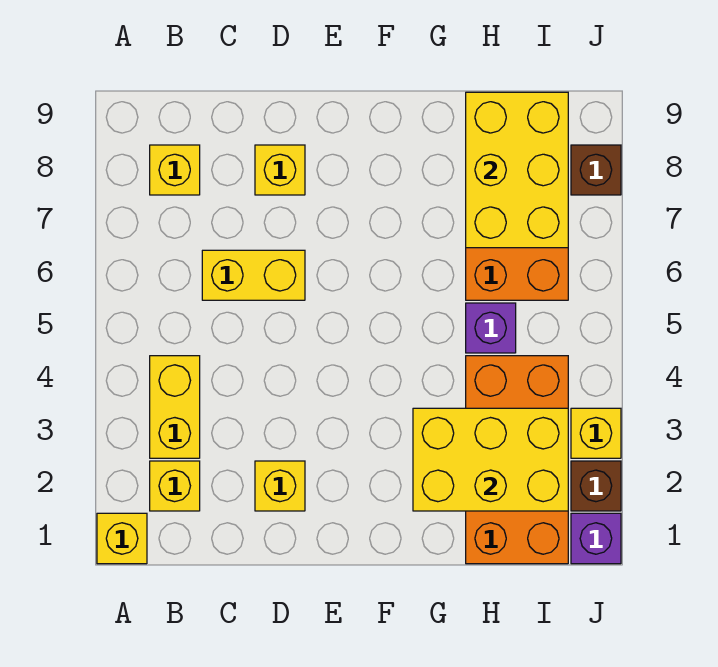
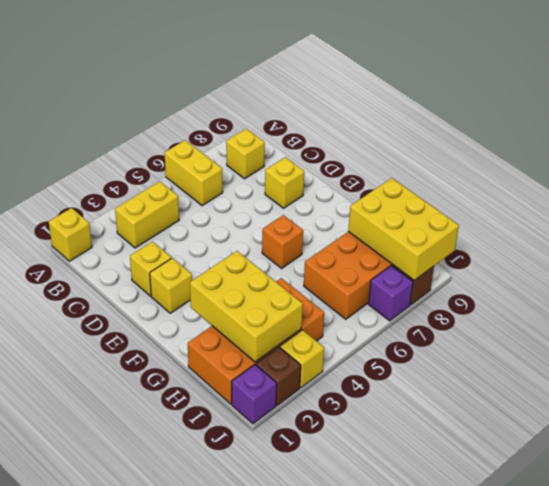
yellow 1x1 brick [150,461,200,511] -> yellow 1x1 brick moved to [150,258,192,313]
yellow 1x2 brick [202,250,305,300] -> yellow 1x2 brick moved to [165,140,223,206]
none -> orange 1x1 brick [262,215,303,268]
purple 1x1 brick [466,303,516,353] -> purple 1x1 brick moved to [368,266,413,321]
yellow 2x3 brick [466,92,568,248] -> yellow 2x3 brick turned to [348,178,459,280]

